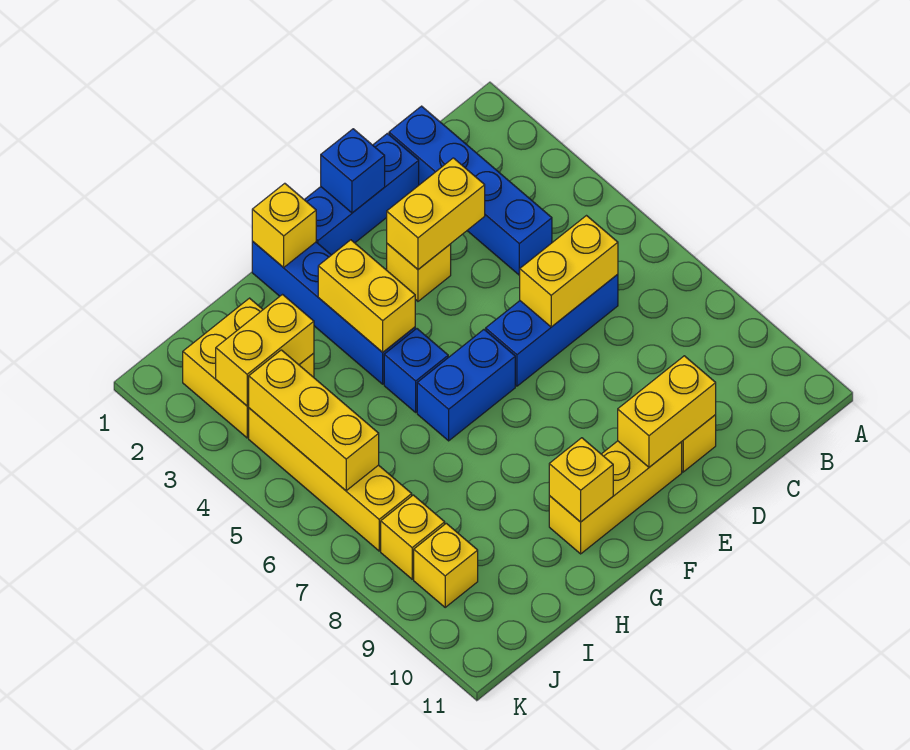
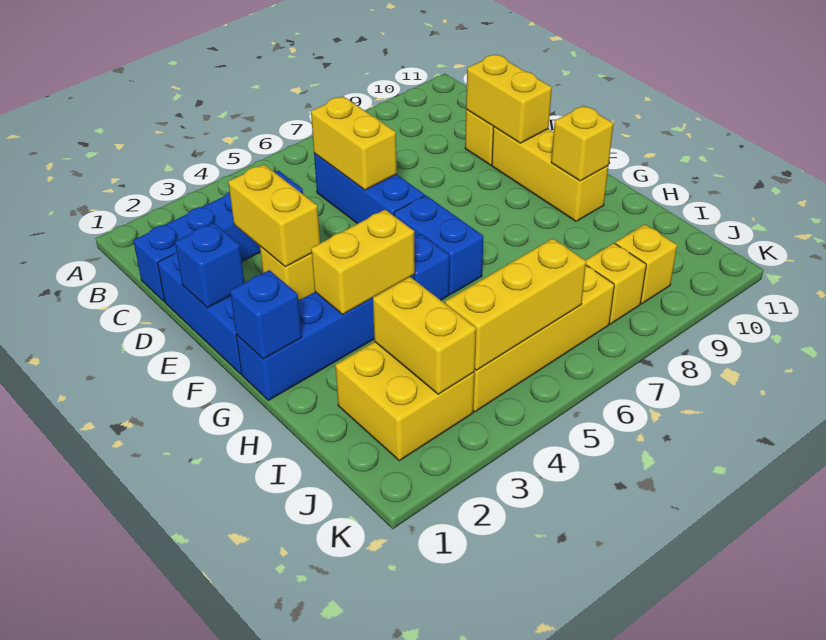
yellow 1x1 brick [252,183,316,268] -> blue 1x1 brick [230,270,302,359]

